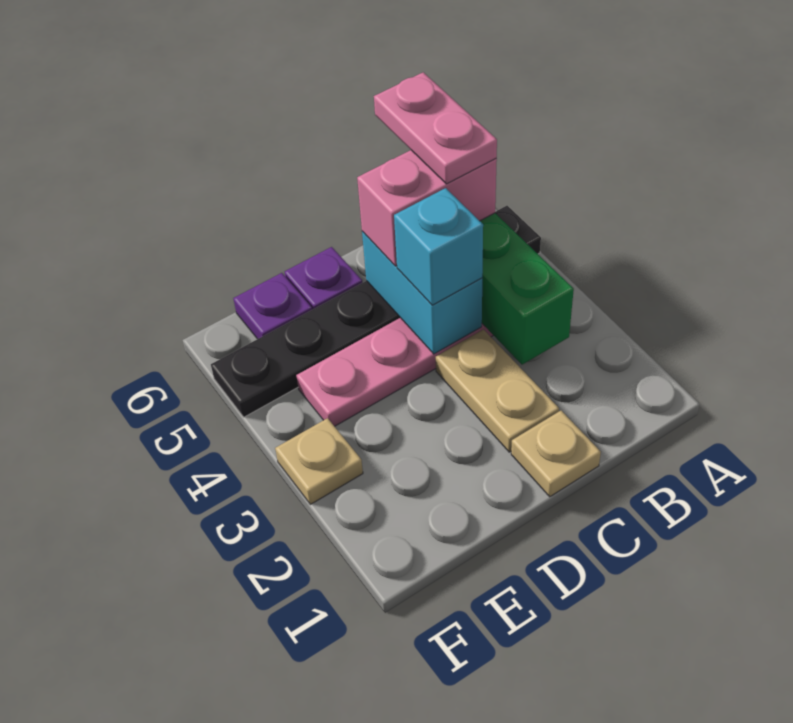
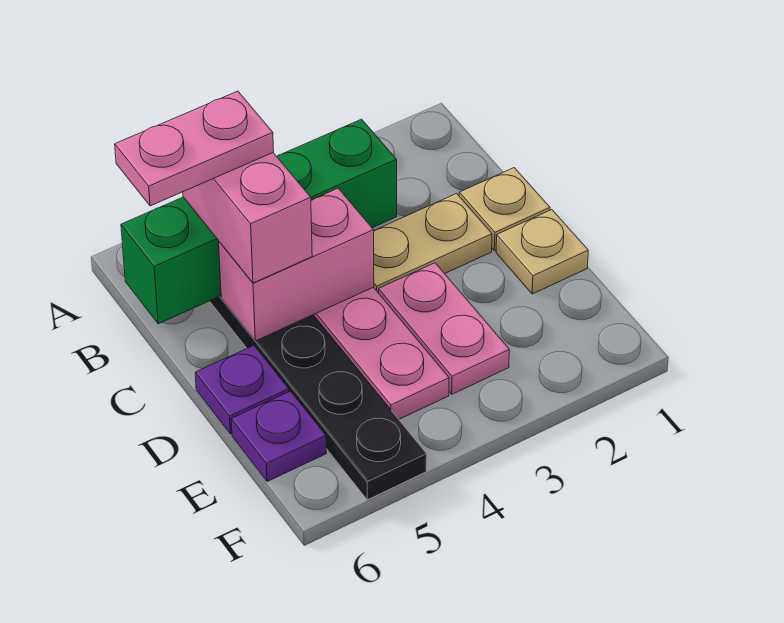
cyan 1x2 brick [362,231,482,354] -> pink 1x2 brick [219,188,374,341]
cyan 1x1 brick [394,188,483,305] -> none
none -> pink 1x2 plate [379,263,509,394]
tan 1x1 plate [275,418,363,504] -> tan 1x1 plate moved to [496,210,588,294]

